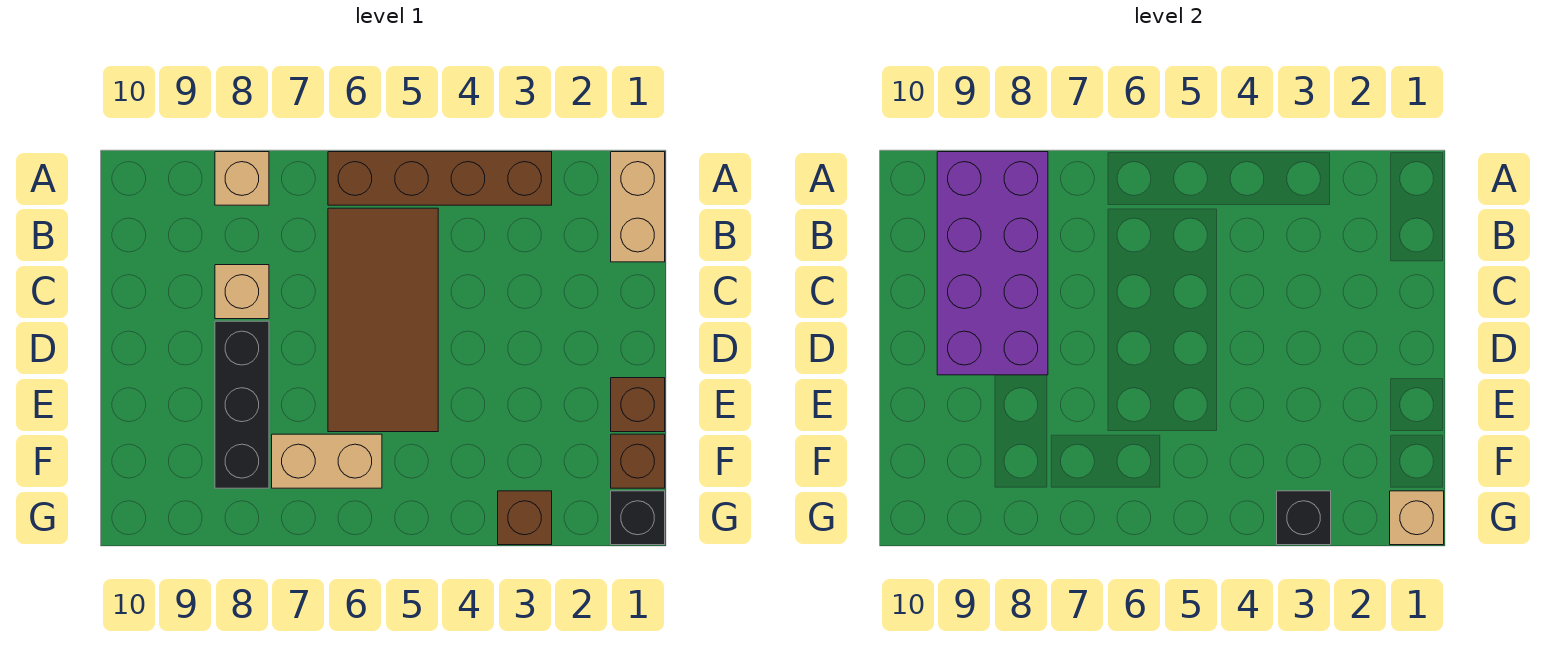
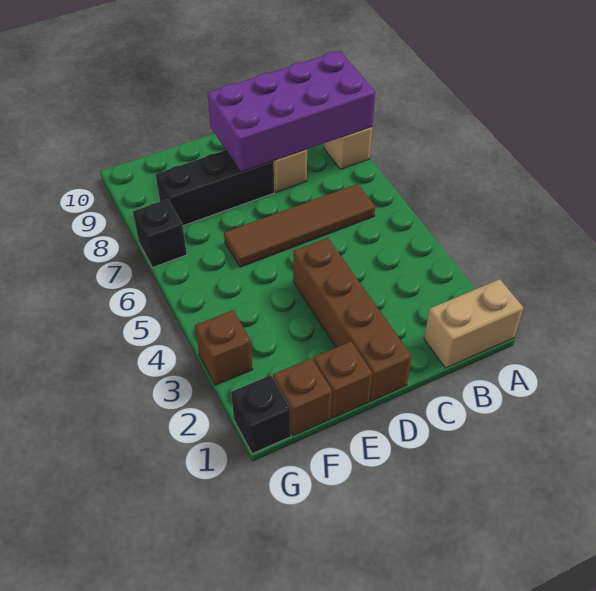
brown 1x4 brick [328,152,552,205] -> brown 1x4 brick moved to [293,238,412,401]
brown 2x4 tile [328,208,438,432] -> brown 1x4 tile [224,184,375,267]
tan 1x2 brick [272,434,382,488] -> none
tan 1x1 brick [1390,491,1444,545] -> none
black 1x1 brick [1277,491,1331,545] -> black 1x1 brick moved to [133,199,187,268]

